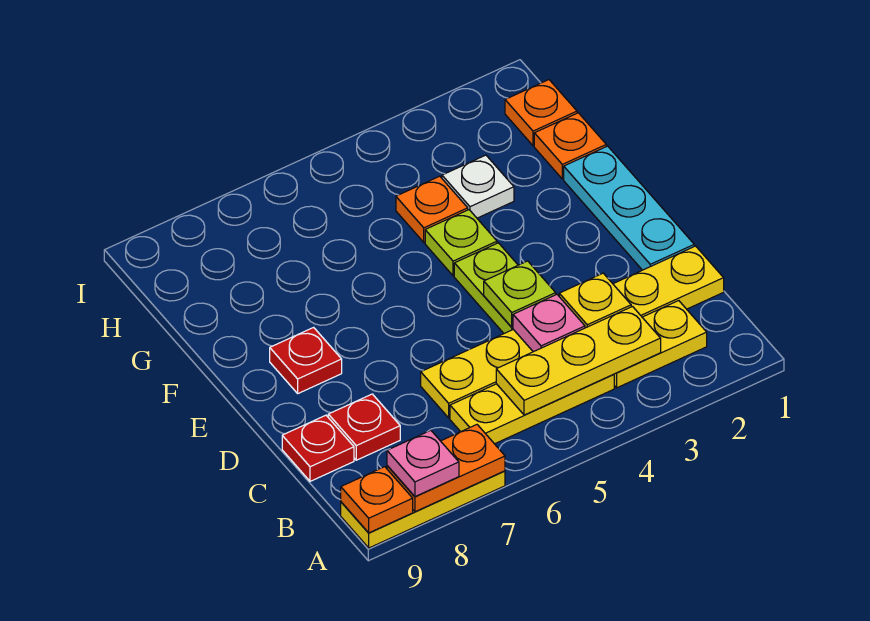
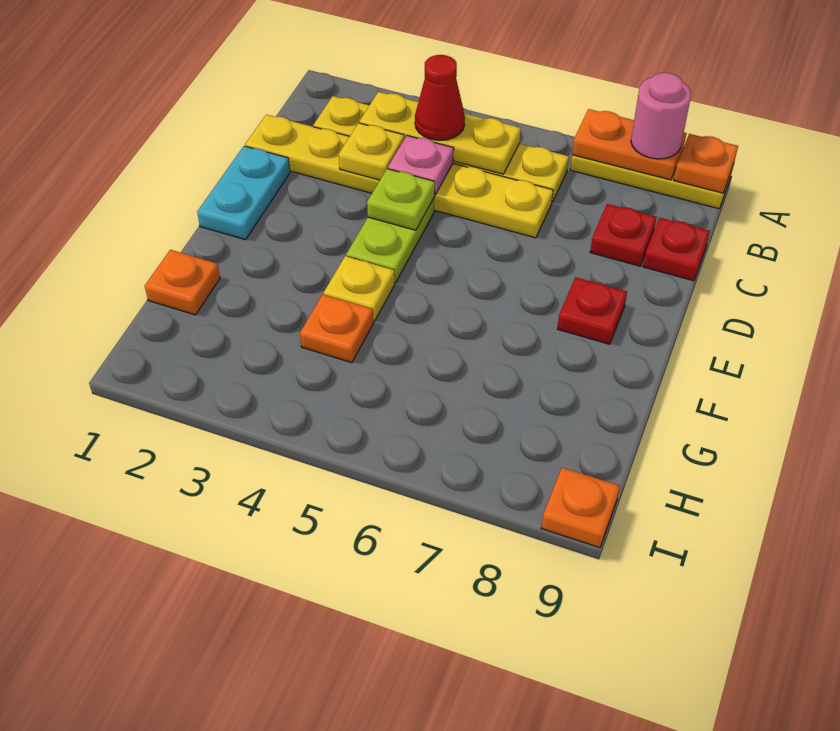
pink 1x1 plate [387,430,459,497] -> pink 1x1 round brick [631,73,691,159]
none -> red 1x1 cone [415,55,465,140]
cyan 1x3 plate [564,146,694,270] -> cyan 1x2 plate [197,146,290,240]
lime 1x1 plate [425,210,497,276] -> yellow 1x1 plate [324,256,395,322]
white 1x1 plate [442,155,514,218] -> none
orange 1x1 plate [505,80,577,146] -> orange 1x1 plate moved to [541,468,620,548]

